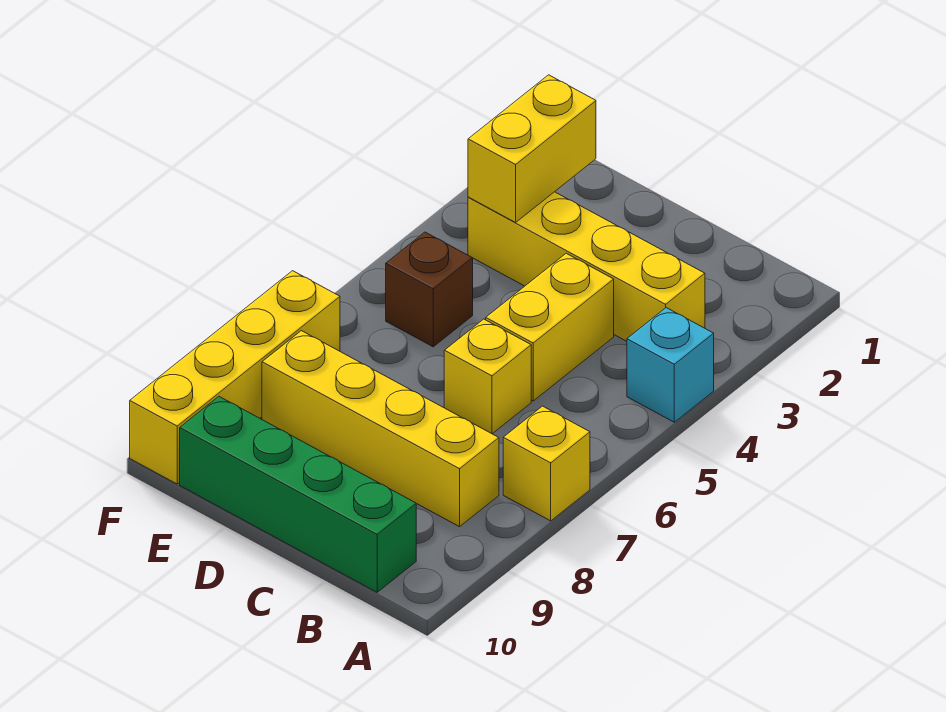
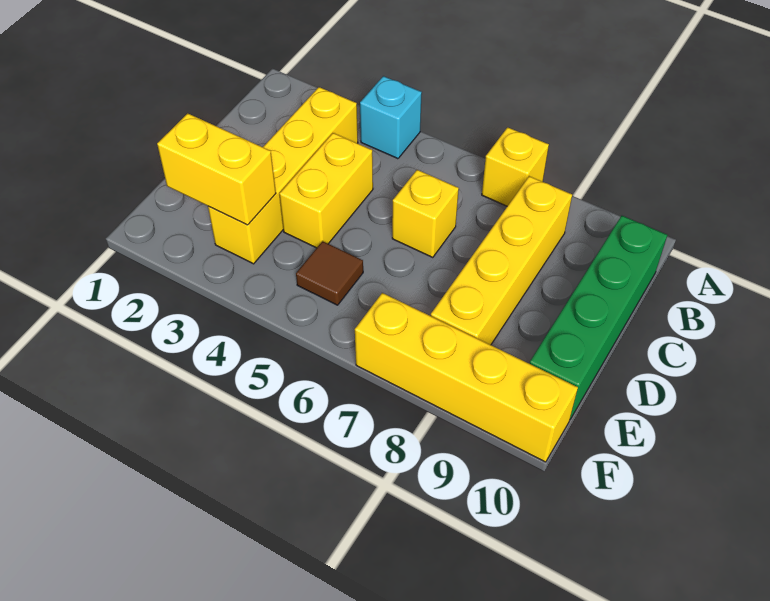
yellow 1x2 brick [486,253,614,401] -> yellow 1x2 brick turned to [279,133,373,248]
brown 1x1 brick [386,232,473,347] -> brown 1x1 tile [296,241,363,305]

